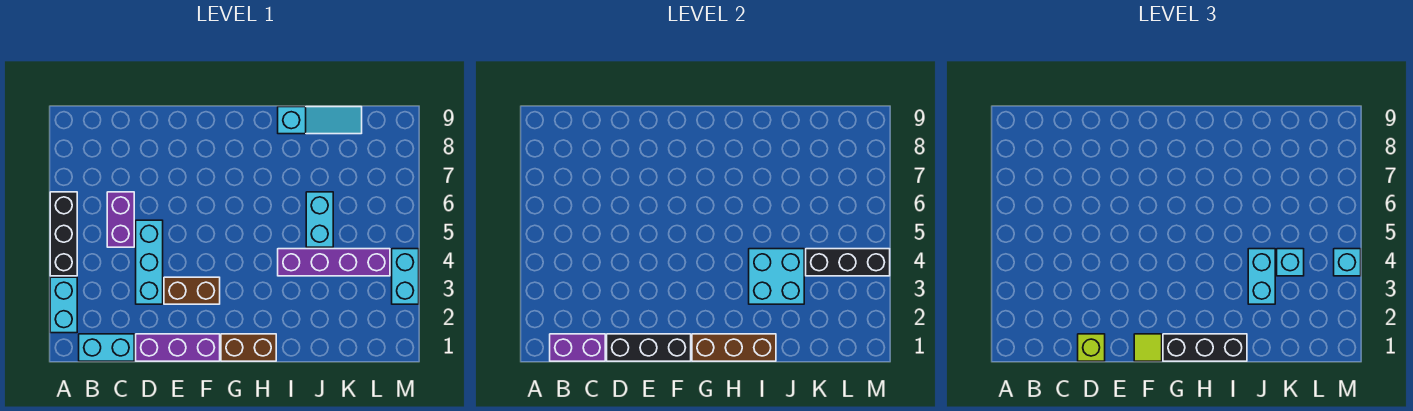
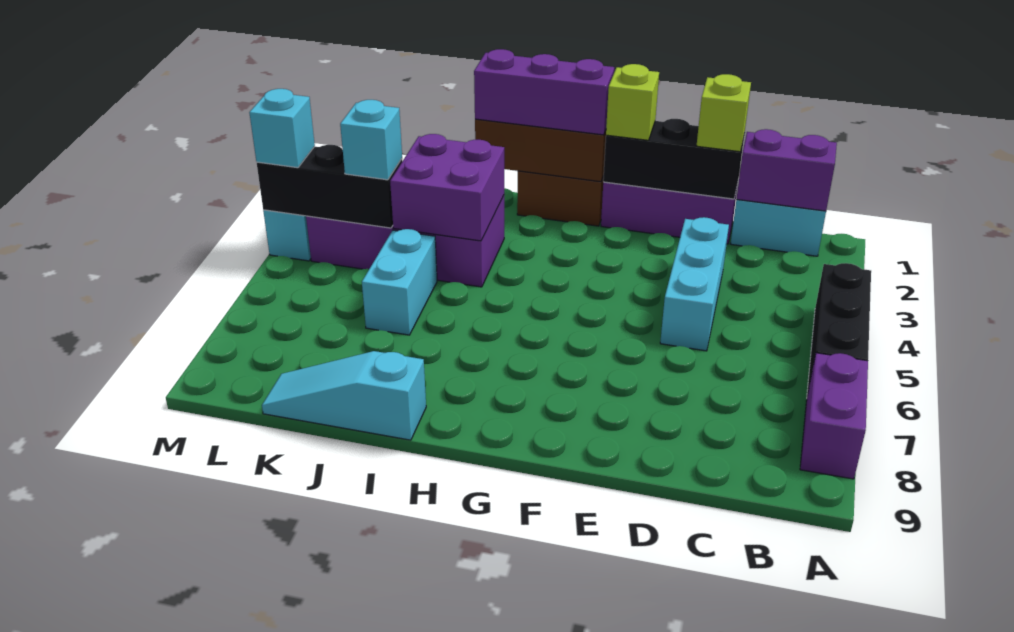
cyan 1x2 brick [50,277,77,333] -> none
purple 1x2 brick [107,192,134,247] -> purple 1x2 brick moved to [800,353,868,479]
brown 1x2 brick [164,277,220,304] -> none
lime 1x1 tile [1134,334,1162,361] -> lime 1x1 brick [606,64,659,140]
black 1x3 brick [1163,334,1247,361] -> purple 1x3 brick [474,49,614,135]
cyan 2x2 brick [749,249,804,304] -> purple 2x2 brick [390,134,504,241]
purple 1x4 brick [278,249,390,276] -> purple 2x4 brick [306,196,504,287]
cyan 1x2 brick [1248,249,1275,304] -> none

